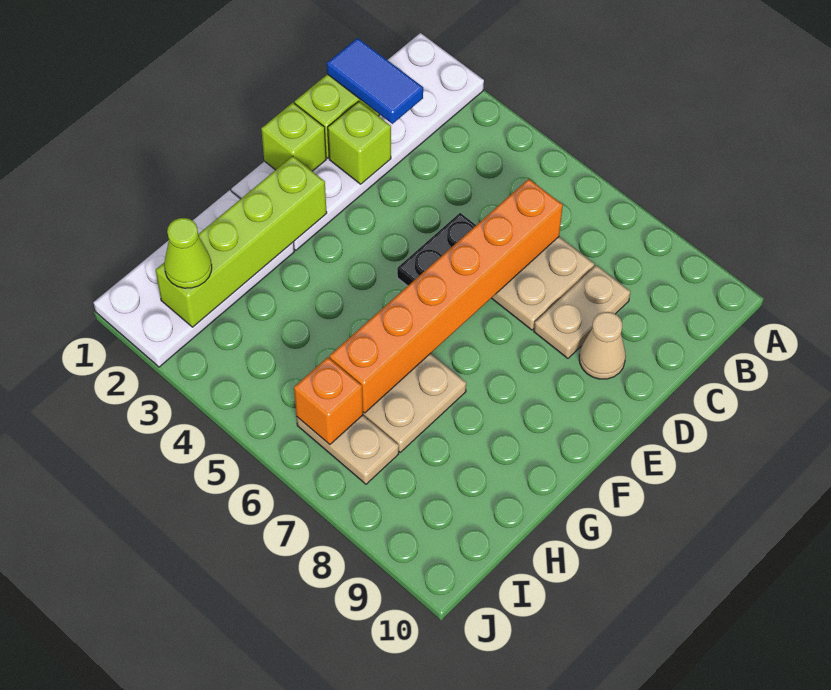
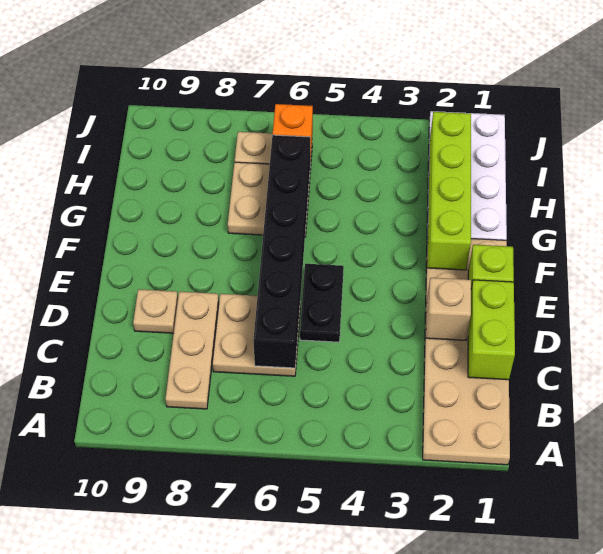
white 2x6 plate [231,33,484,250] -> tan 2x6 plate [423,239,510,465]
blue 1x2 tile [327,38,423,124] -> none
orange 1x6 brick [330,179,563,413] -> black 1x6 brick [253,135,310,368]
tan 1x2 plate [534,265,630,358] -> tan 1x3 plate [165,292,219,409]
lime 1x1 brick [328,101,391,184] -> tan 1x1 brick [426,278,471,340]
tan 1x1 cone [579,312,626,379] -> tan 1x1 plate [133,289,178,333]
lime 1x1 cone [164,218,212,288] -> none

